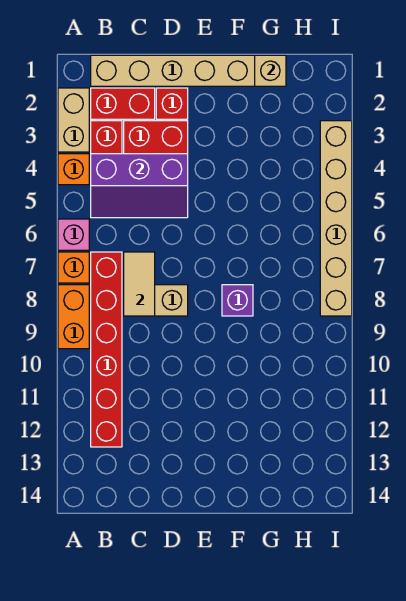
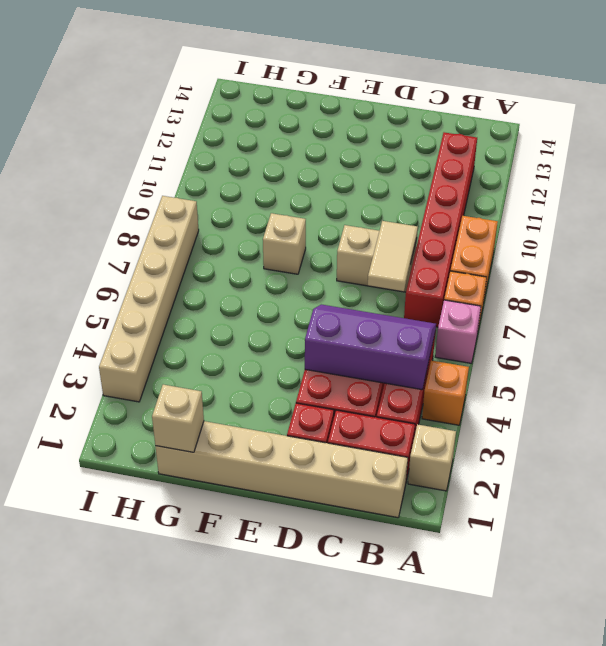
tan 1x2 brick [58,88,89,152] -> tan 1x1 brick [408,424,456,491]
purple 1x1 brick [222,285,253,316] -> tan 1x1 brick [263,213,306,274]

